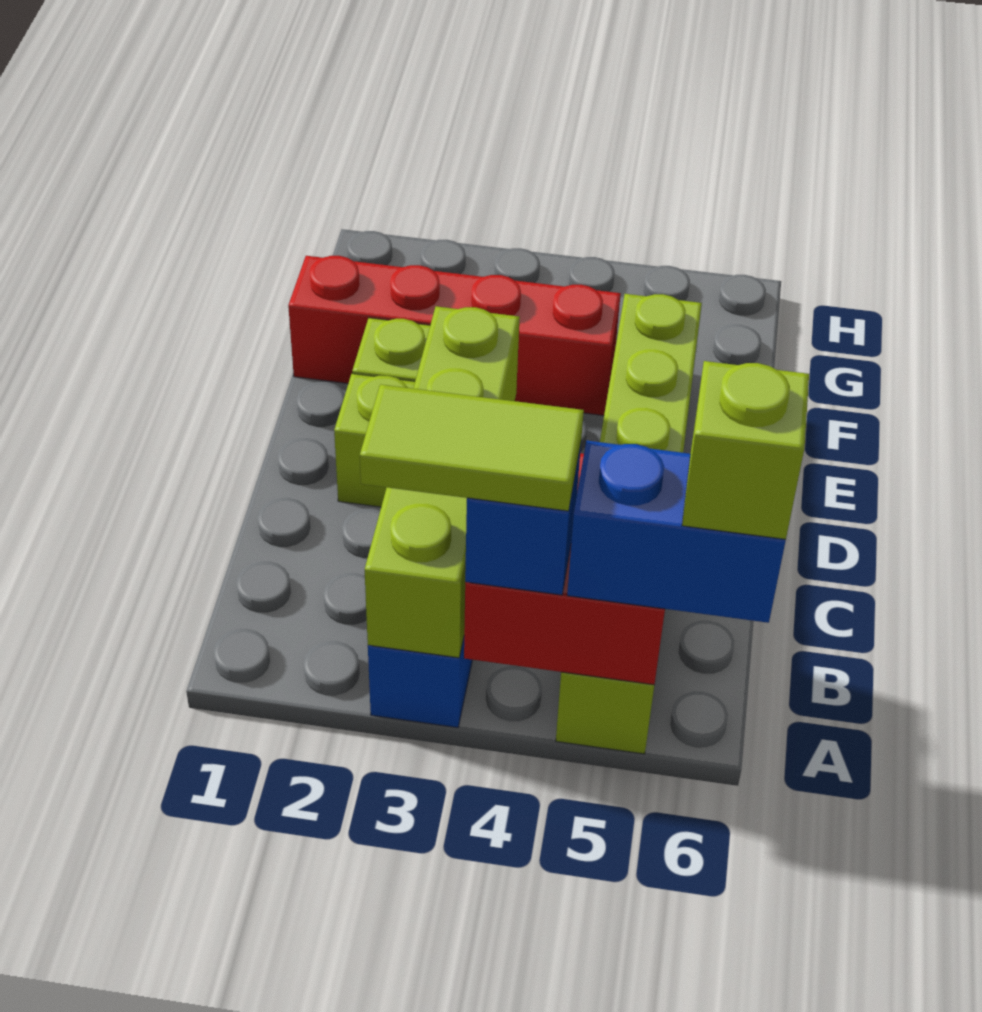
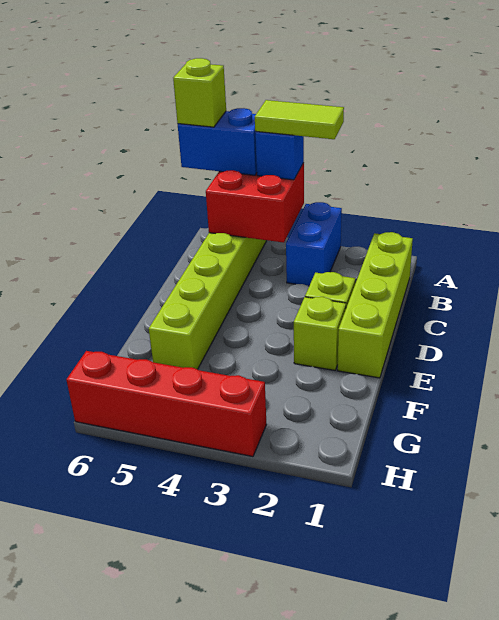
lime 1x4 brick [365,306,520,658] -> lime 1x4 brick moved to [338,232,413,378]
red 1x4 brick [288,256,621,416] -> red 1x4 brick moved to [66,351,266,457]

